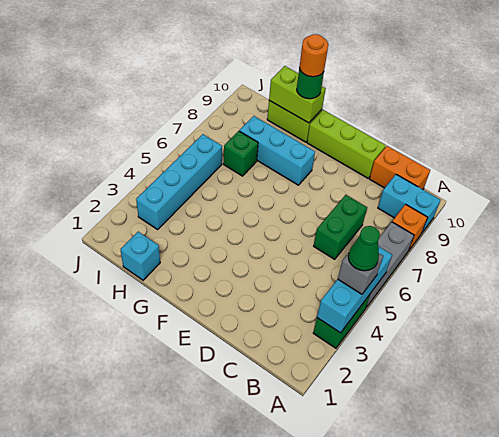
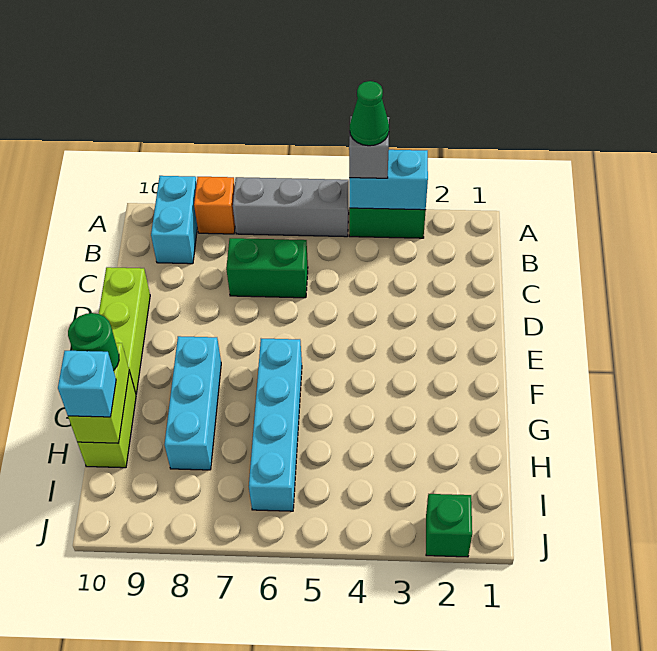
cyan 1x3 brick [317,246,392,333] -> cyan 1x2 brick [349,150,428,210]
orange 1x2 brick [369,146,430,189] -> none
orange 1x1 round brick [299,34,328,77] -> none
cyan 1x1 brick [120,232,160,280] -> cyan 1x1 brick moved to [58,351,116,417]
green 1x1 brick [223,131,258,176] -> green 1x1 brick moved to [426,494,472,557]
cyan 1x4 brick [136,134,222,229] -> cyan 1x4 brick turned to [249,339,302,511]

